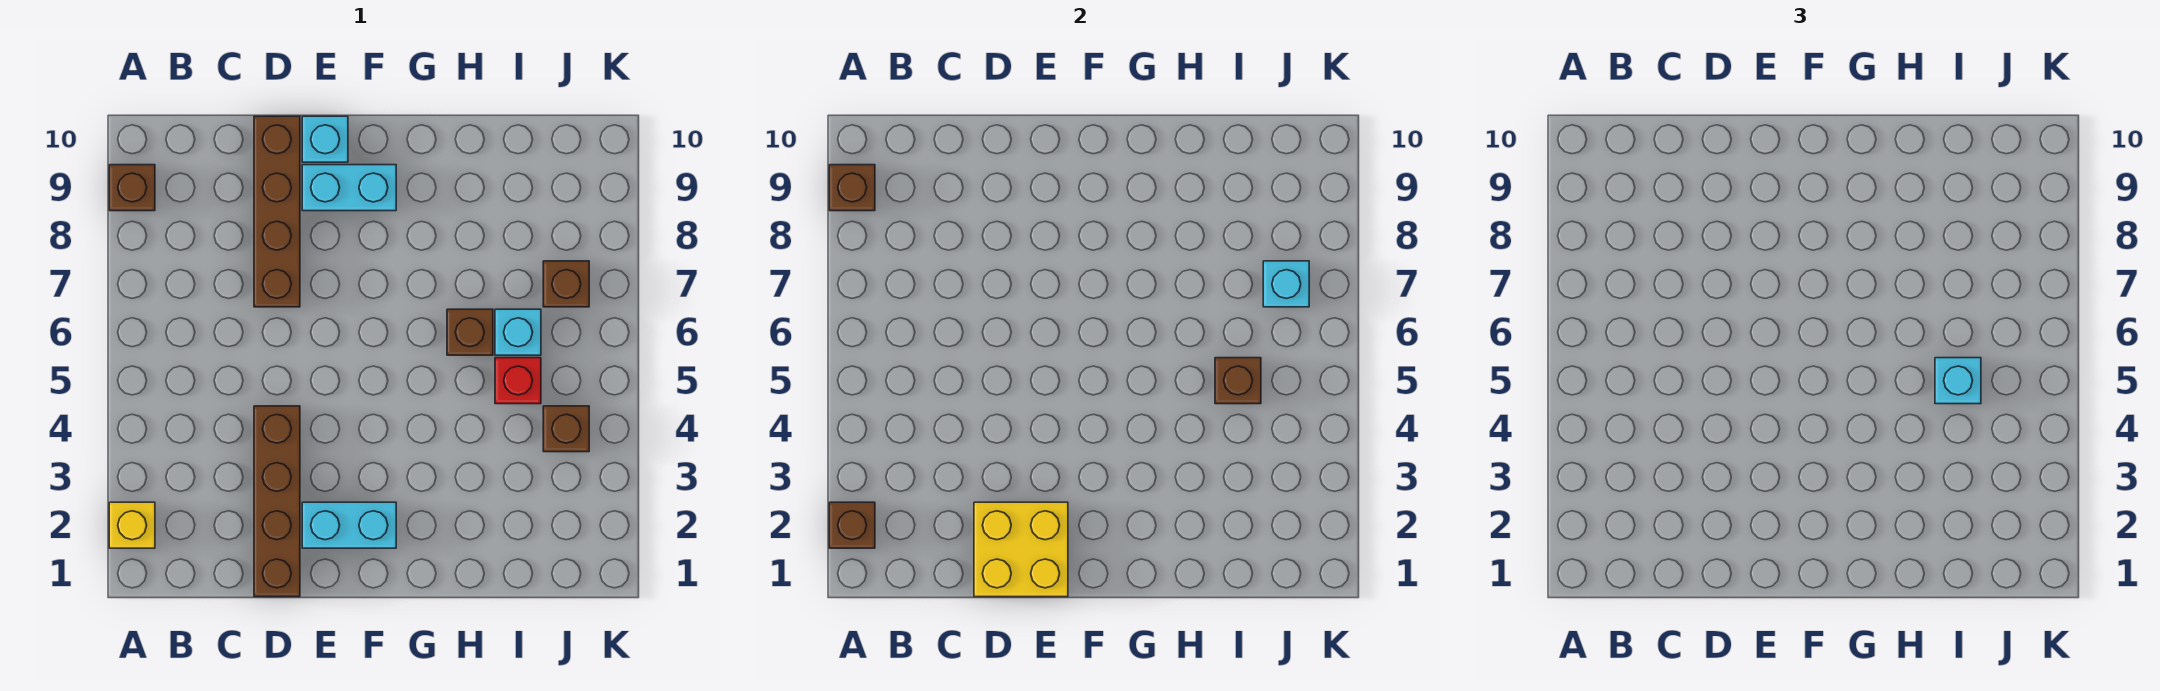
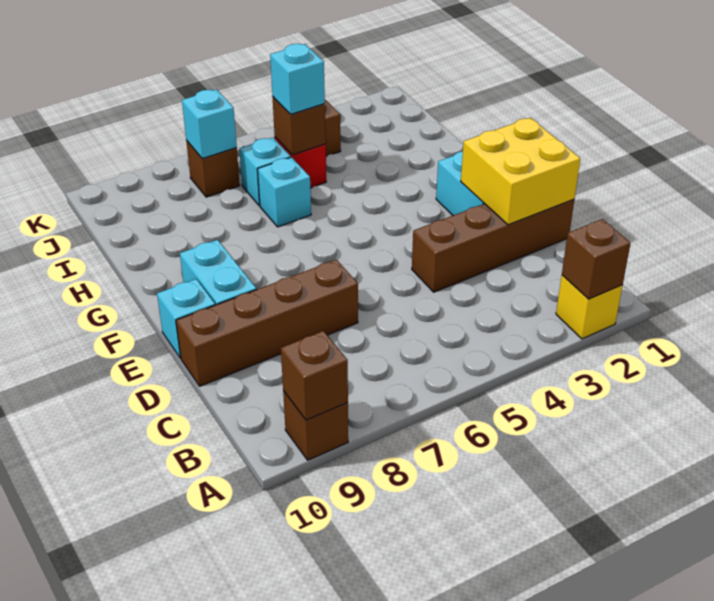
brown 1x1 brick [447,309,493,355] -> cyan 1x1 brick [258,157,311,227]

